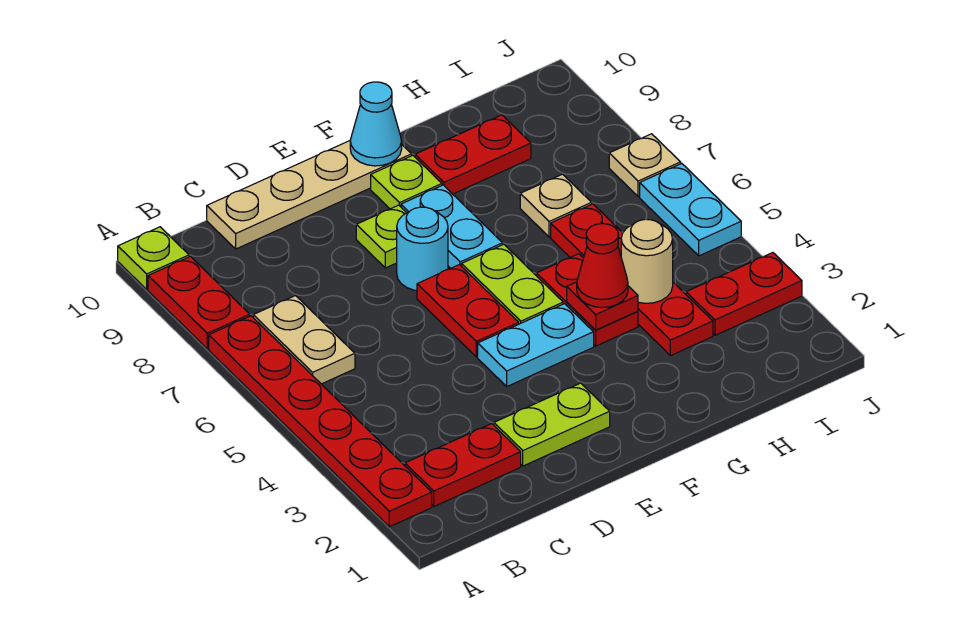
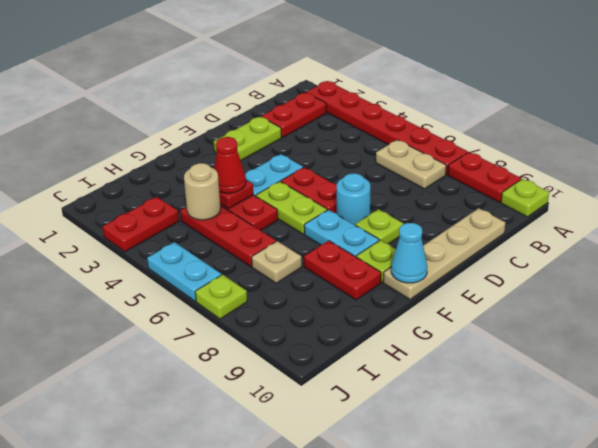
red 1x2 plate [415,115,531,194] -> red 1x2 plate turned to [304,241,381,300]
red 1x4 plate [551,204,713,356] -> red 1x3 plate [180,206,276,267]
tan 1x1 plate [609,134,681,197] -> lime 1x1 plate [195,275,247,319]

